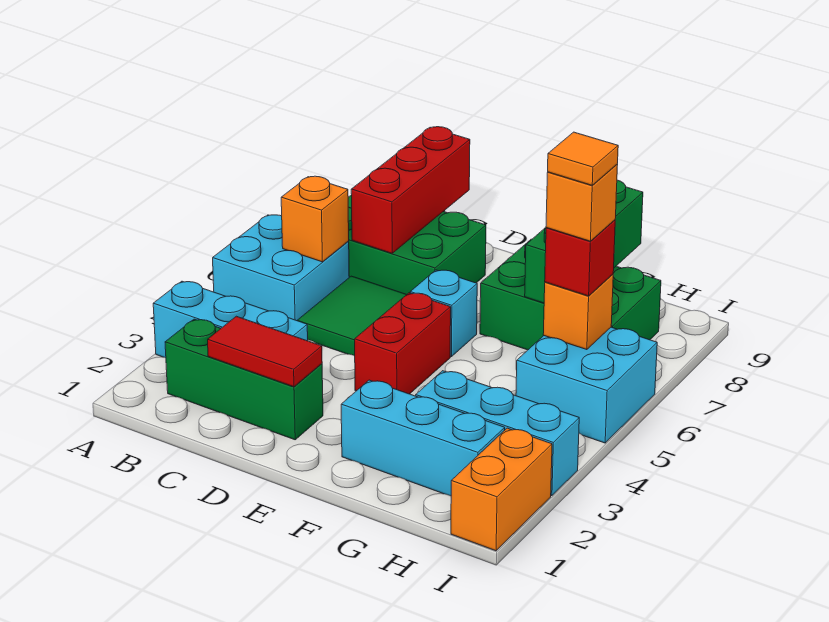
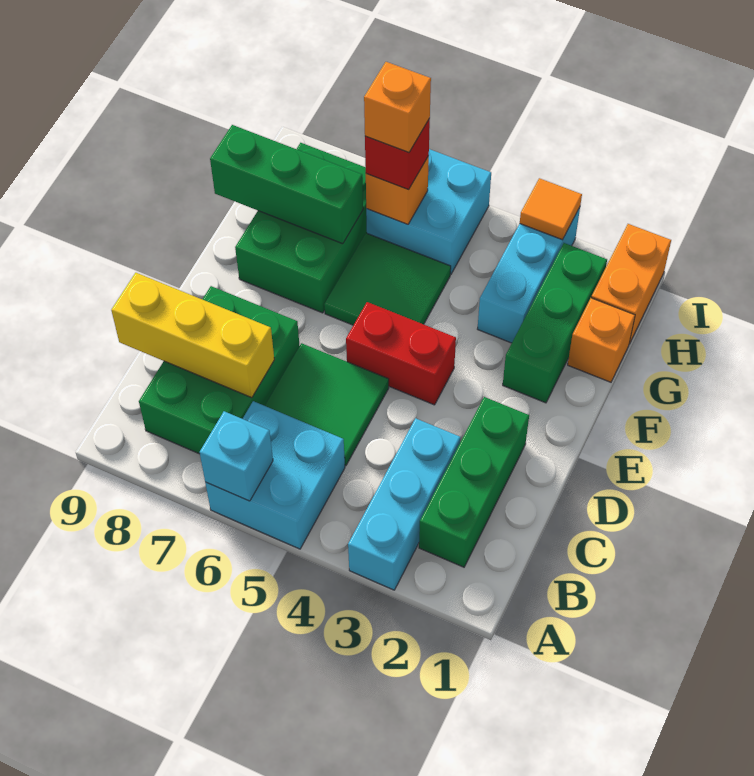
orange 1x1 brick [281,176,349,262] -> orange 1x1 brick moved to [568,298,635,382]
red 1x2 tile [208,316,322,387] -> none
red 1x3 brick [351,127,470,253] -> yellow 1x3 brick [111,273,274,398]
cyan 1x1 brick [410,270,477,357] -> cyan 1x1 brick moved to [200,411,273,501]
cyan 1x3 brick [341,380,505,496] -> green 1x3 brick [503,243,607,403]
none -> green 2x2 tile [324,233,451,325]
orange 1x1 tile [548,132,618,185] -> orange 1x1 tile moved to [520,178,582,240]
orange 1x2 brick [451,428,552,551] -> orange 1x2 brick turned to [591,224,671,344]

